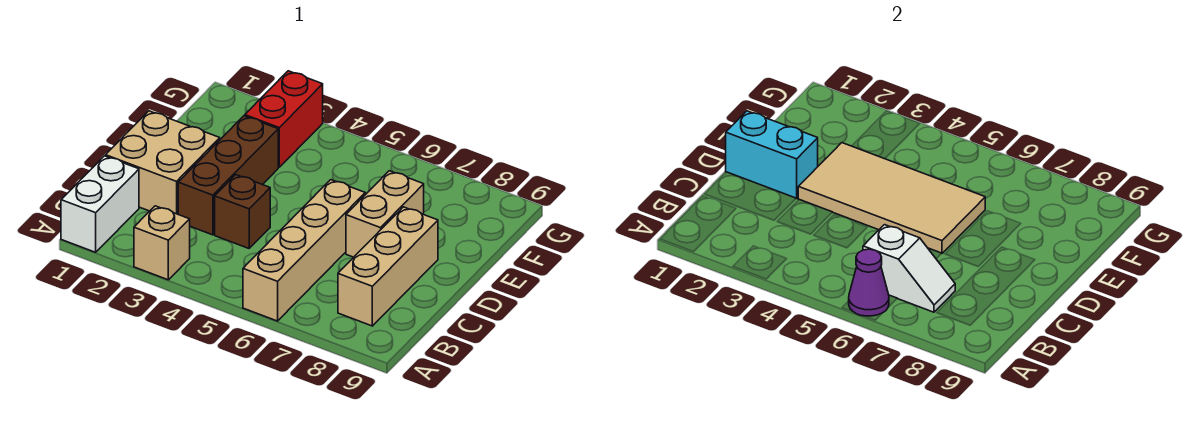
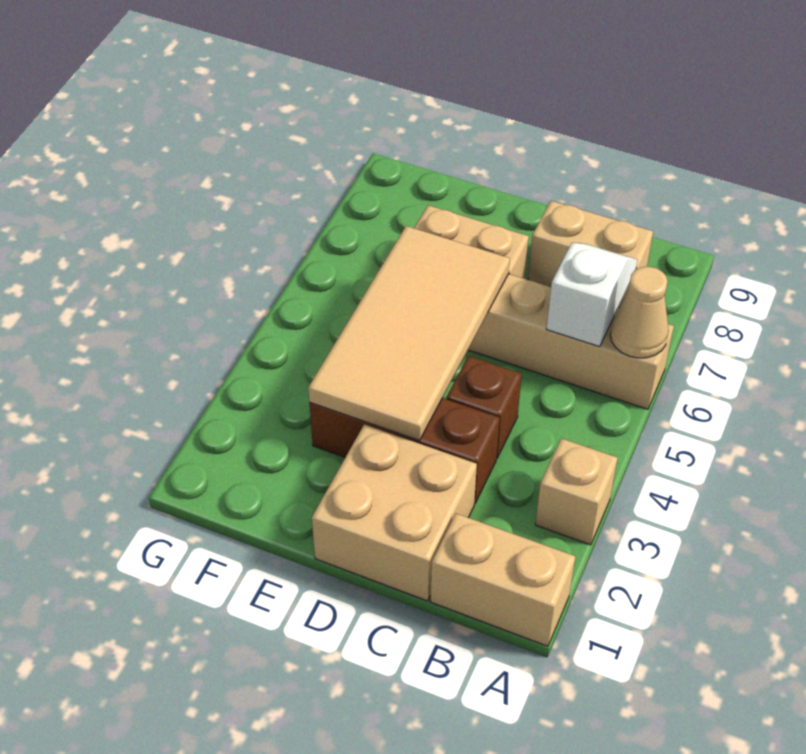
white 1x2 brick [61,156,139,252] -> tan 1x2 brick [431,513,575,646]
purple 1x1 cone [849,249,889,316] -> tan 1x1 cone [610,267,669,358]
tan 1x3 brick [338,207,438,326] -> tan 1x2 brick [528,201,653,308]
cyan 1x2 brick [726,111,818,199] -> none
red 1x2 brick [245,71,323,167] -> none

